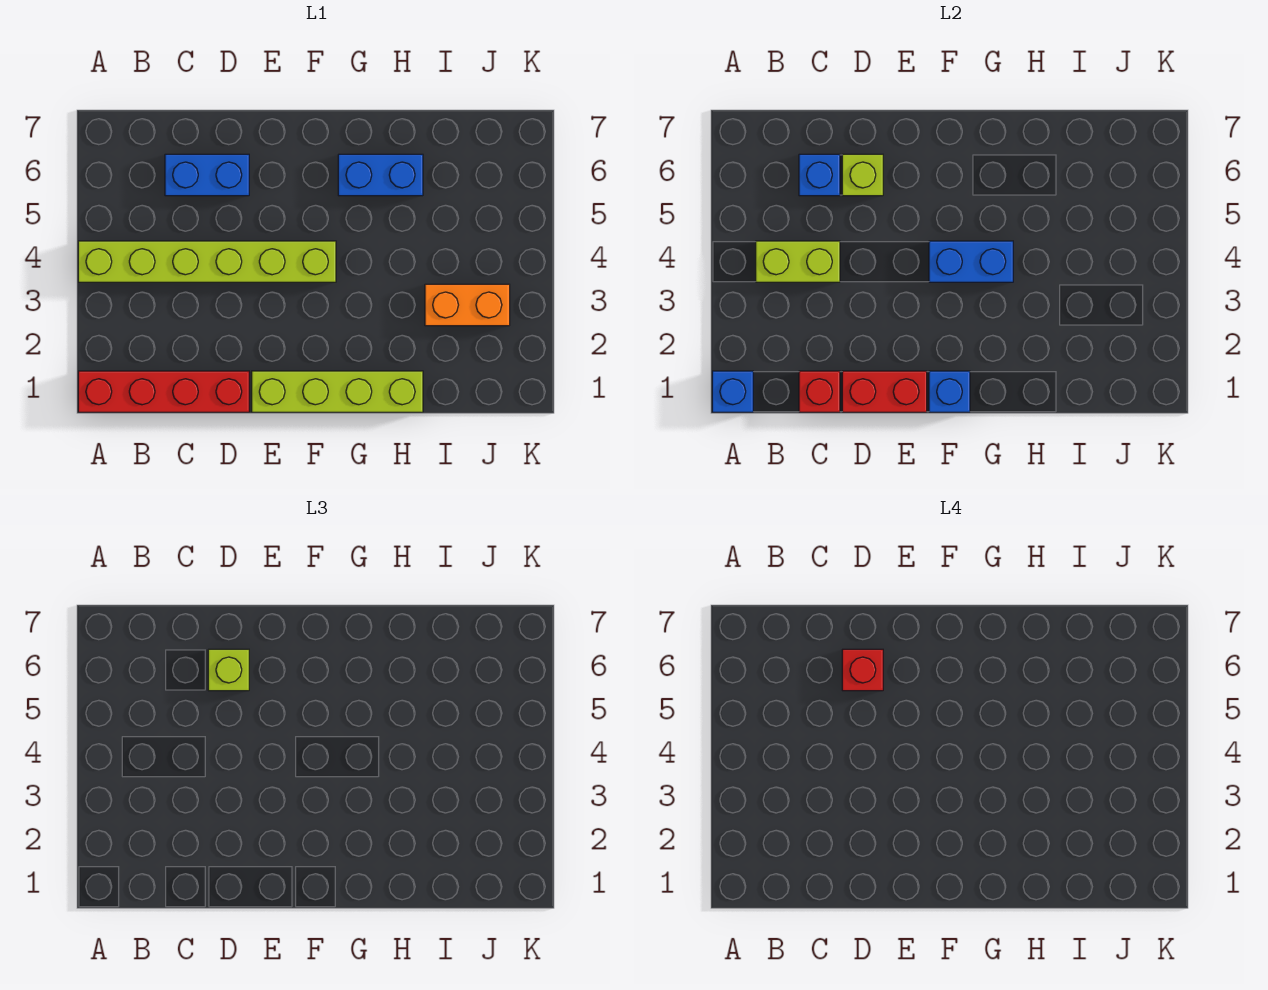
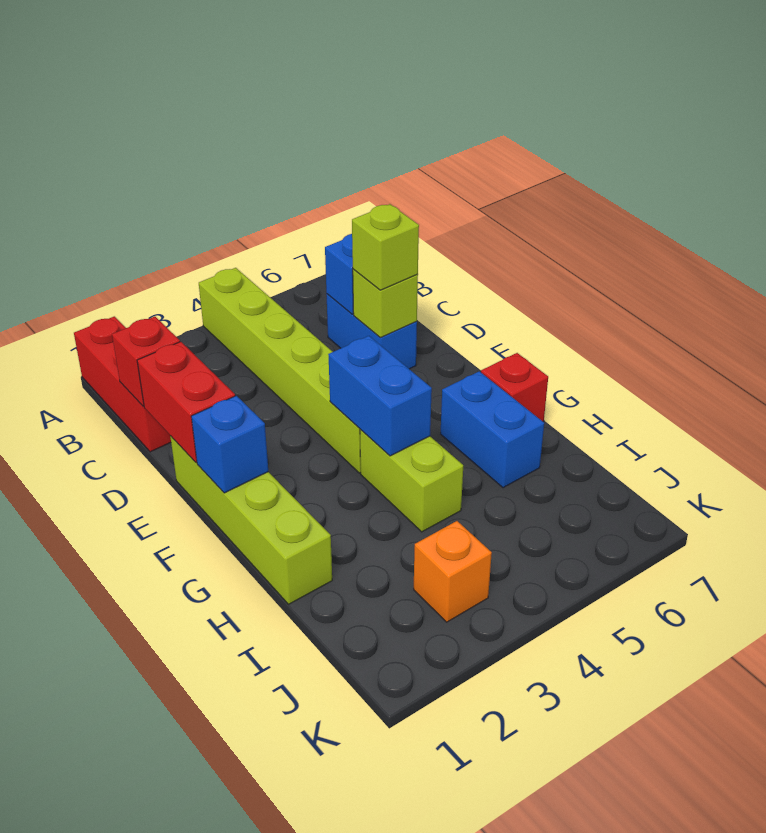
red 1x4 brick [78,371,249,412] -> red 1x3 brick [74,316,171,452]
blue 1x1 brick [712,371,753,412] -> none
lime 1x2 brick [756,241,840,282] -> lime 1x2 brick moved to [360,429,463,532]
red 1x1 brick [842,649,883,691] -> red 1x1 brick moved to [481,353,548,421]
orange 1x2 brick [425,284,510,326] -> orange 1x1 brick [414,521,492,622]

